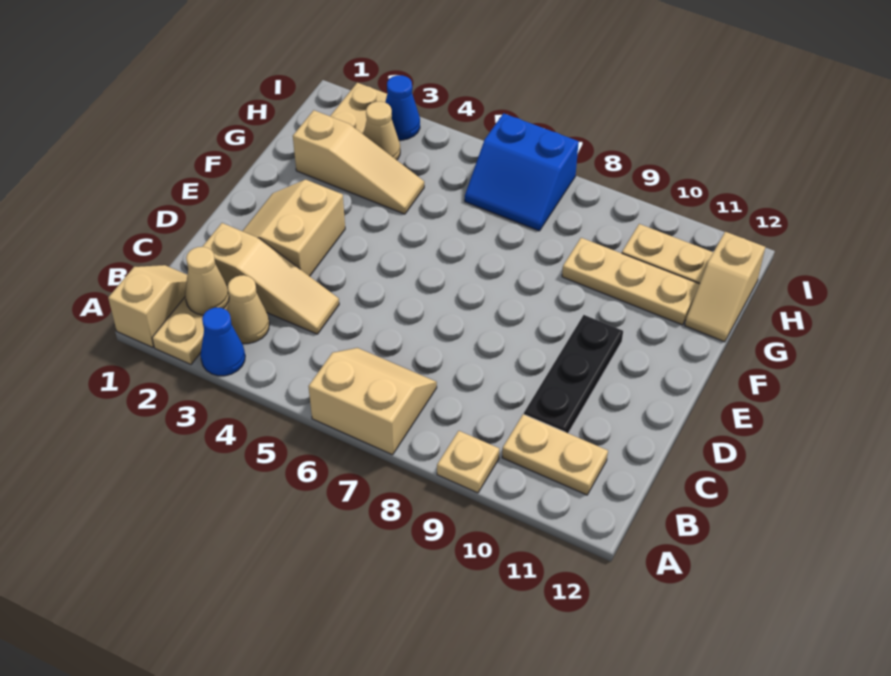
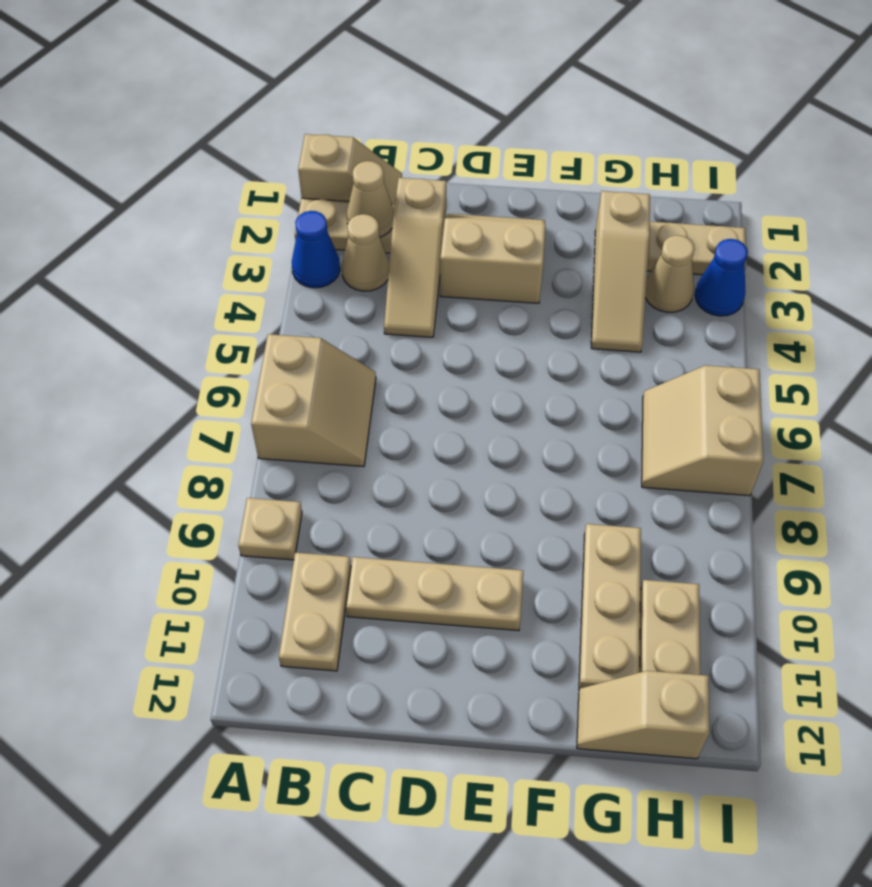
black 1x3 plate [524,315,623,433] -> tan 1x3 plate [346,557,523,631]
blue 2x2 slope [465,113,579,231] -> tan 2x2 slope [642,365,763,496]

